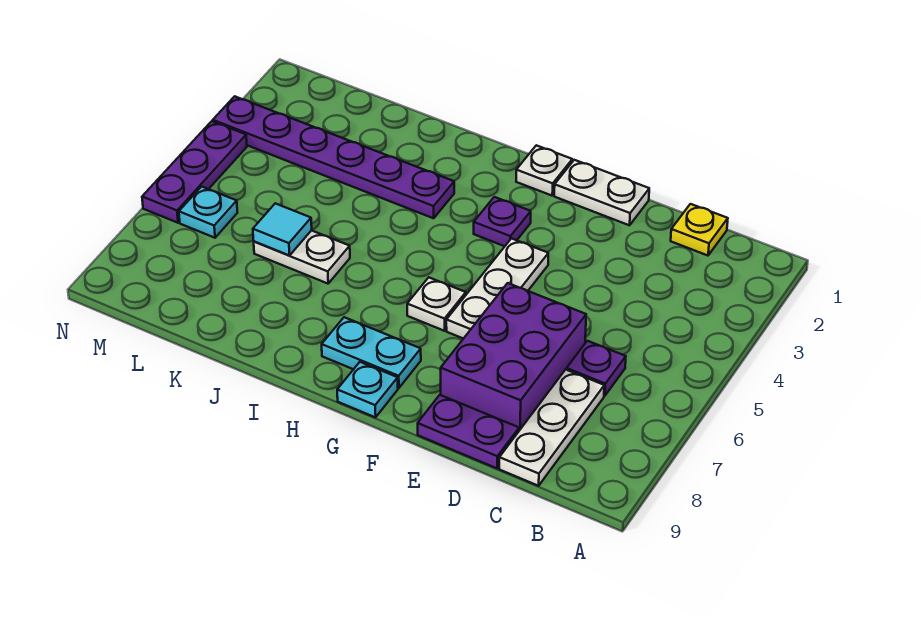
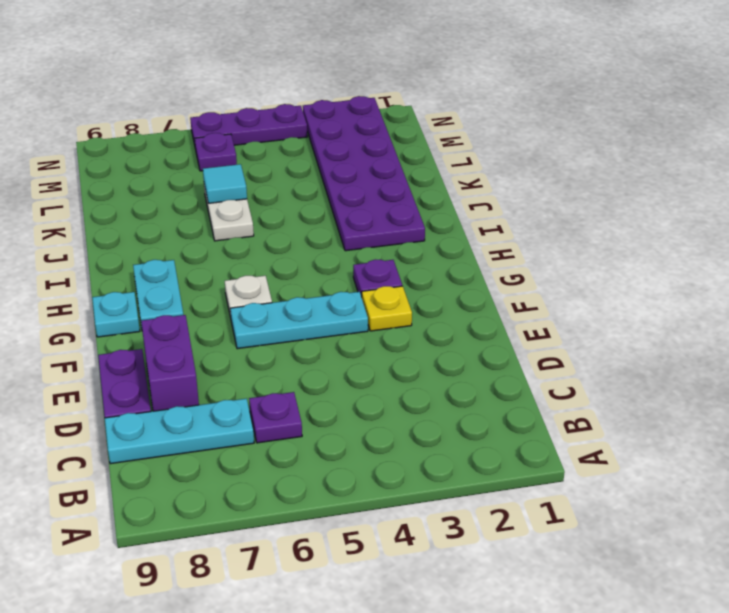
yellow 1x1 plate [671,204,728,256] -> yellow 1x1 plate moved to [362,286,412,331]
white 1x3 plate [499,370,604,486] -> cyan 1x3 plate [105,399,254,464]
purple 2x3 brick [441,283,586,431] -> purple 1x2 brick [141,315,199,411]
white 1x2 plate [554,160,649,225] -> none
white 1x3 plate [446,238,548,339] -> cyan 1x3 plate [230,292,368,349]
white 1x1 plate [516,145,572,196] -> none
purple 1x6 plate [213,96,454,218] -> purple 2x6 plate [303,96,425,251]
cyan 1x1 plate [179,187,238,238] -> purple 1x1 plate [195,133,237,171]

